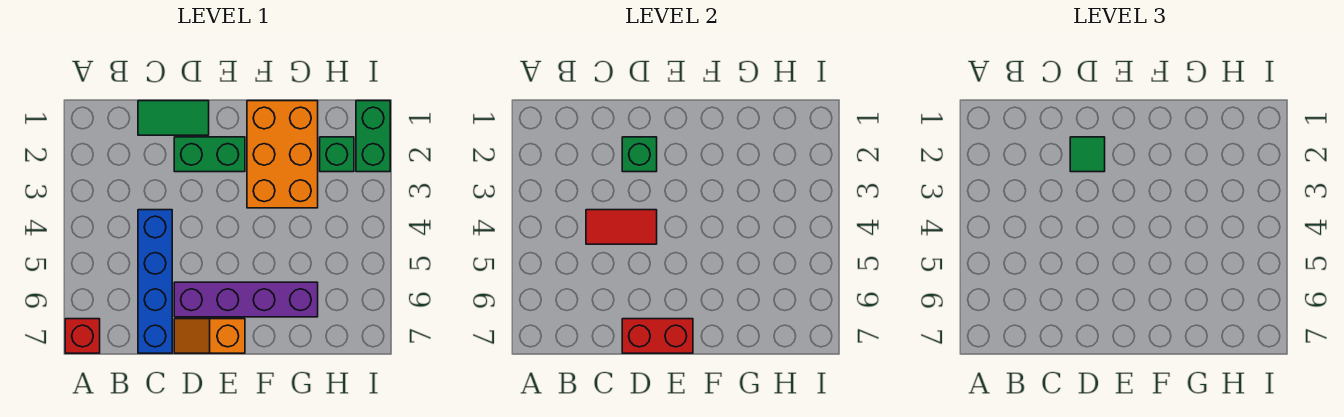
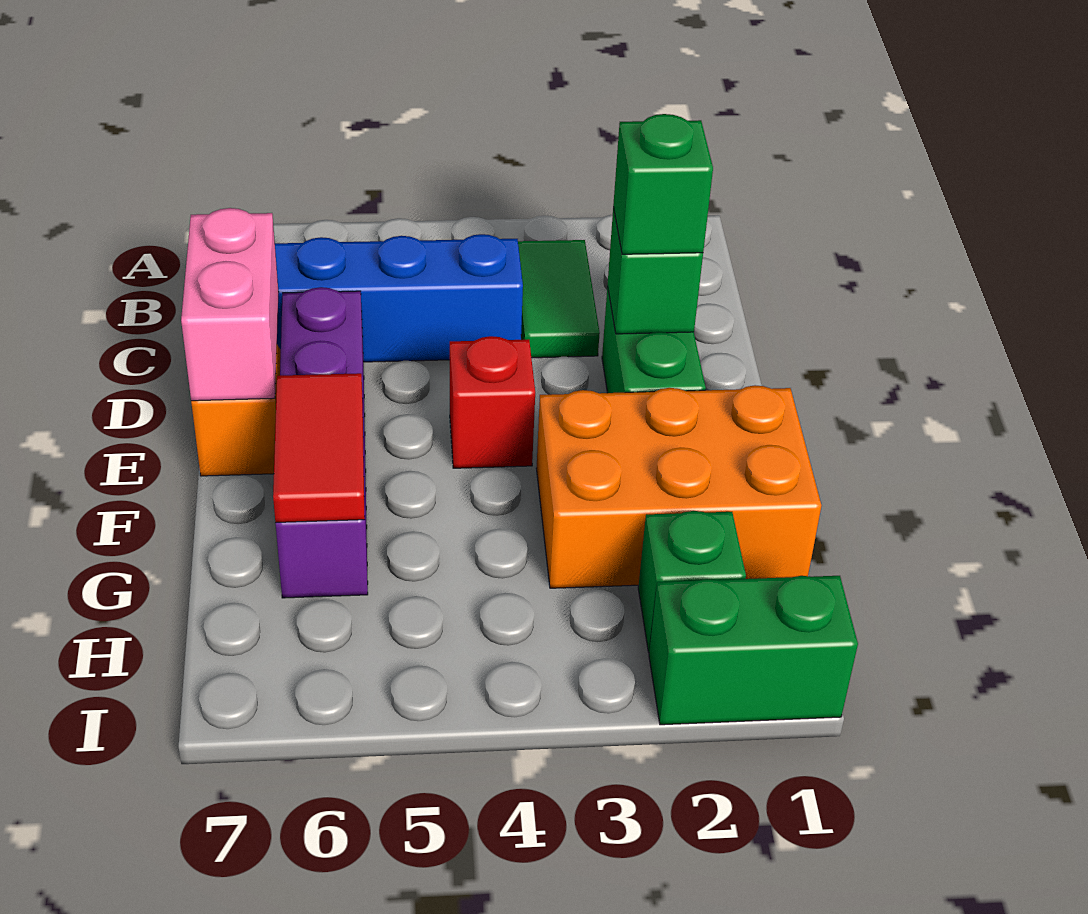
red 1x1 brick [65,319,100,353] -> red 1x1 brick moved to [450,336,535,468]
green 1x2 tile [138,101,209,135] -> green 1x2 tile moved to [518,240,600,358]
red 1x2 tile [586,210,657,244] -> red 1x2 tile moved to [273,373,365,523]
green 1x1 tile [1070,137,1105,172] -> green 1x1 brick [613,114,713,254]
red 1x2 brick [622,319,693,353] -> pink 1x2 brick [181,208,279,401]

